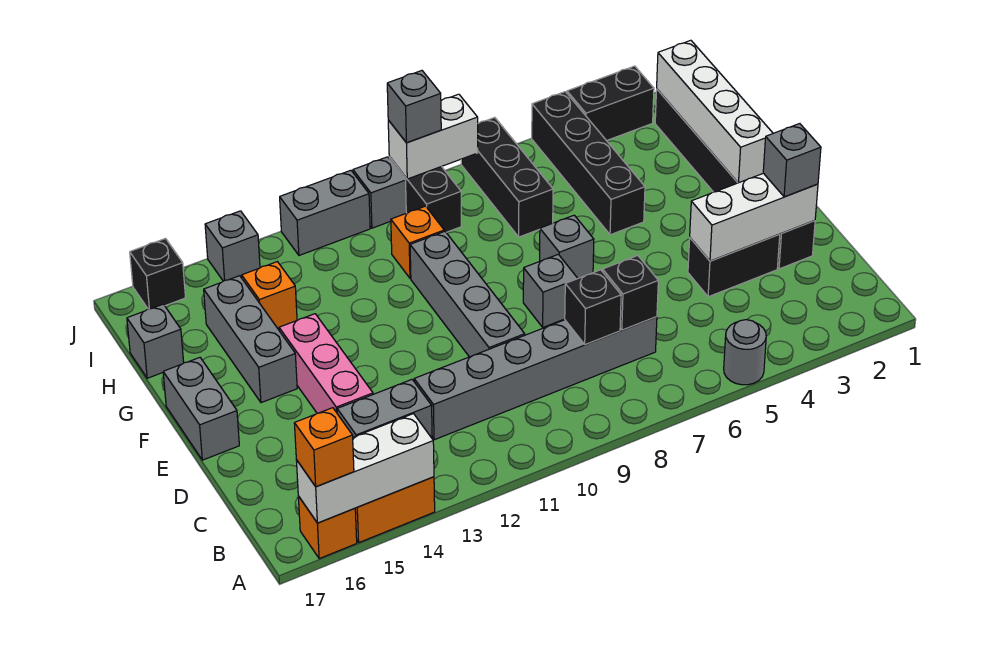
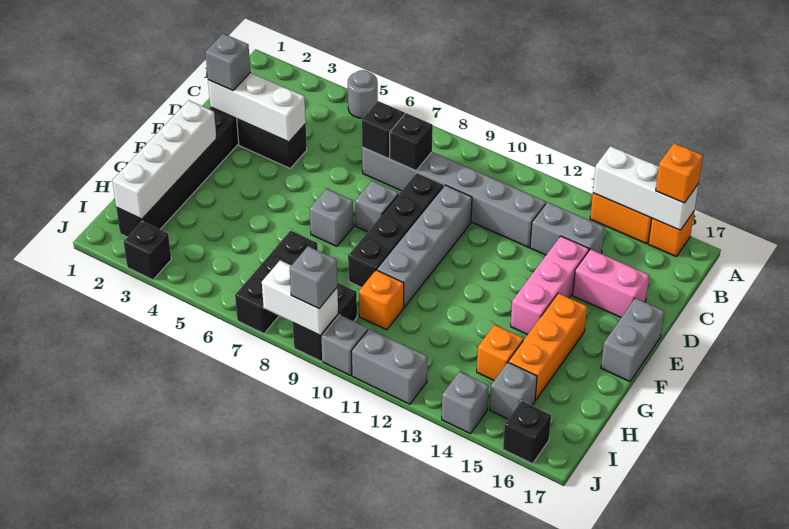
none -> pink 1x2 brick [573,249,649,317]
grey 1x3 brick [204,276,297,403] -> orange 1x3 brick [508,293,587,400]
black 1x4 brick [532,92,645,235] -> black 1x4 brick moved to [348,173,444,288]
grey 1x1 brick [127,304,184,378] -> grey 1x1 brick moved to [490,362,537,419]
black 1x2 brick [567,66,654,141] -> black 1x1 brick [124,221,171,280]

